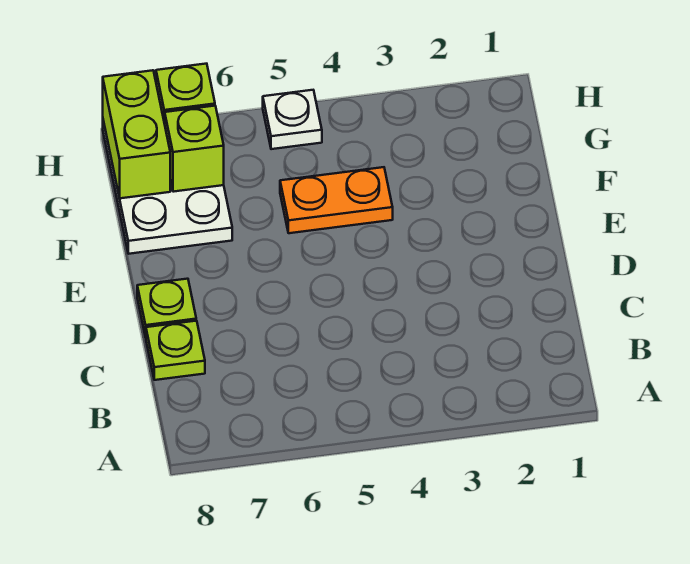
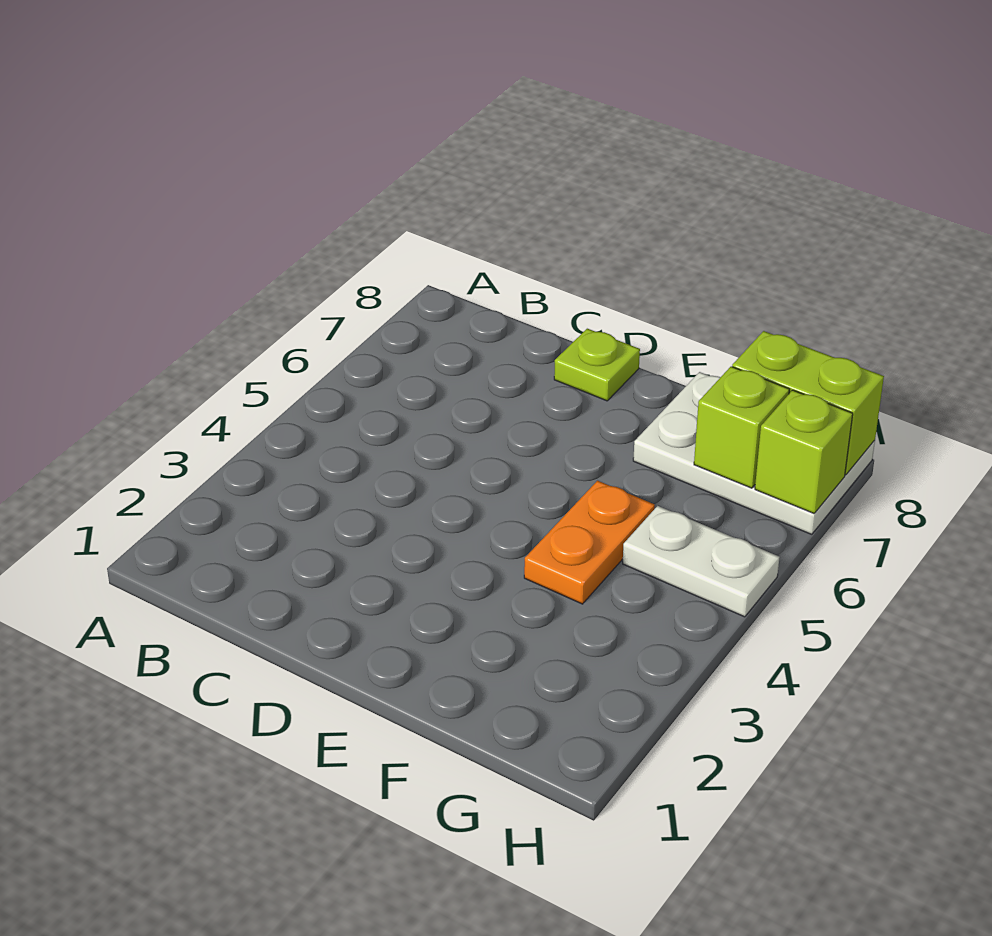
lime 1x1 plate [146,321,205,380] -> none
white 1x1 plate [263,90,322,149] -> white 1x2 plate [623,506,780,617]

